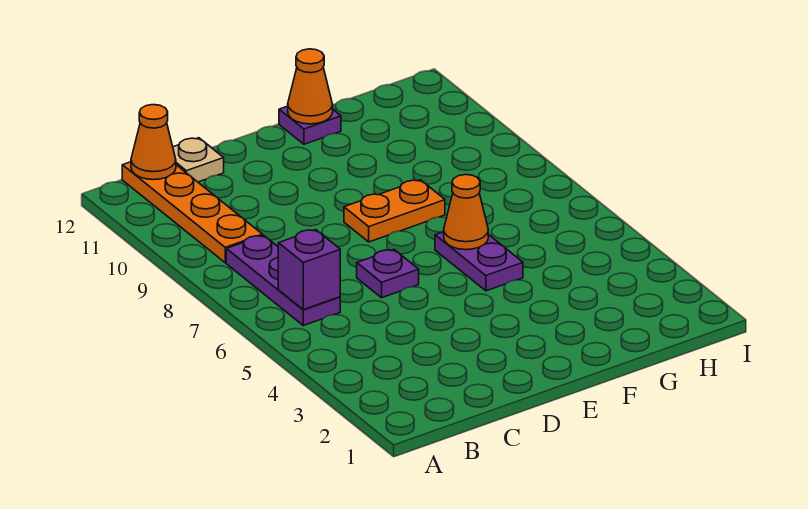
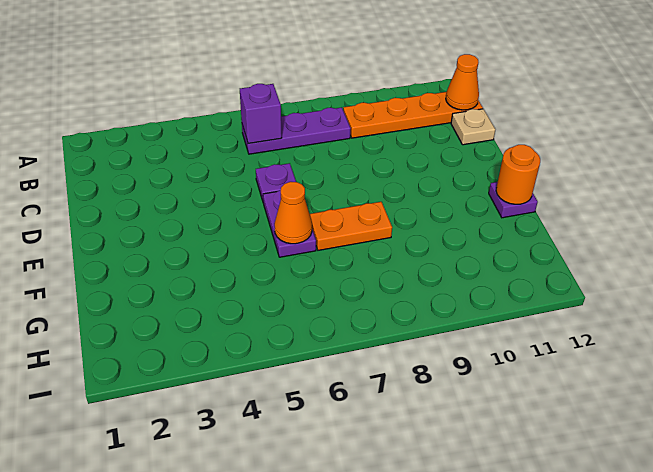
orange 1x2 plate [344,180,445,242] -> orange 1x2 plate turned to [310,202,392,250]
purple 1x2 plate [435,232,523,291] -> purple 1x2 plate turned to [263,190,316,257]
orange 1x1 cone [288,49,333,124] -> orange 1x1 round brick [496,145,540,204]

